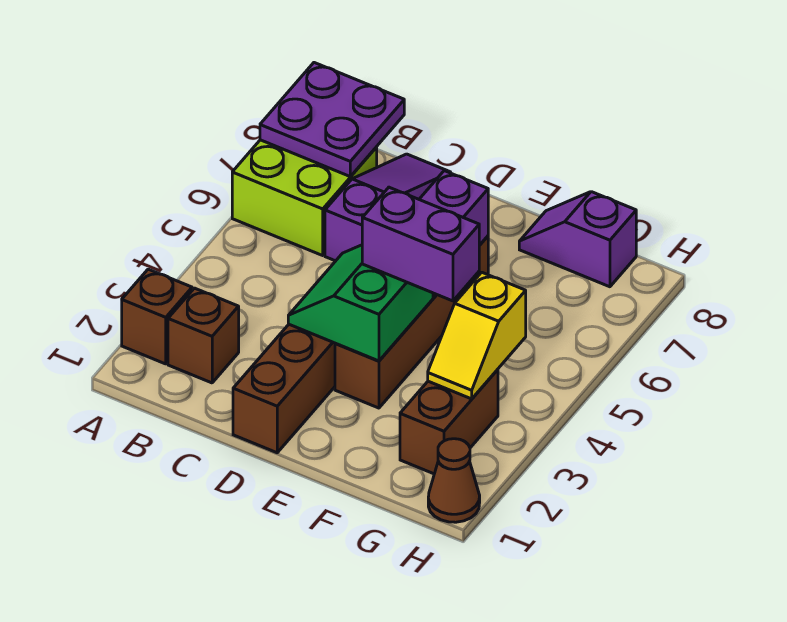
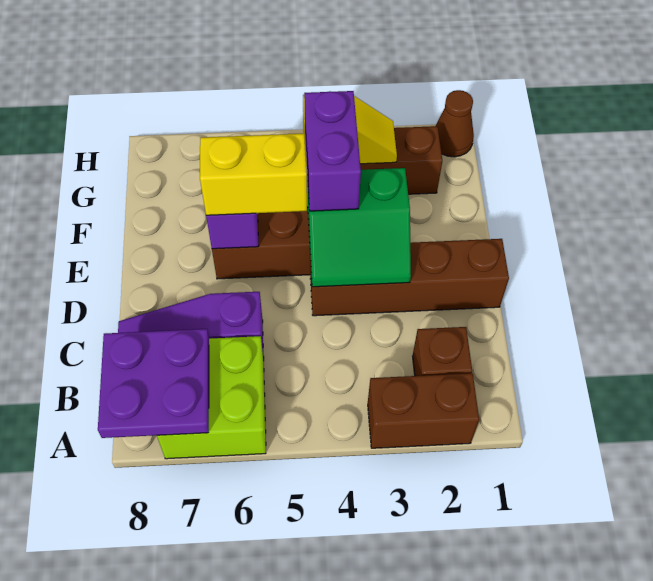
brown 1x1 brick [122,269,192,364] -> brown 1x2 brick [368,373,479,448]
none -> yellow 1x2 brick [200,134,307,215]
purple 1x2 slope [519,192,636,287] -> none

